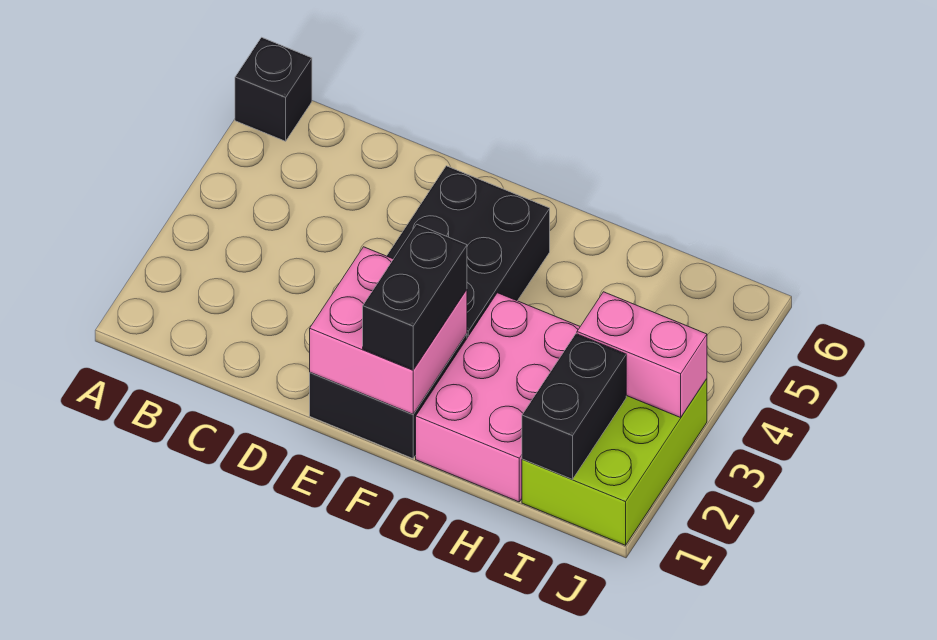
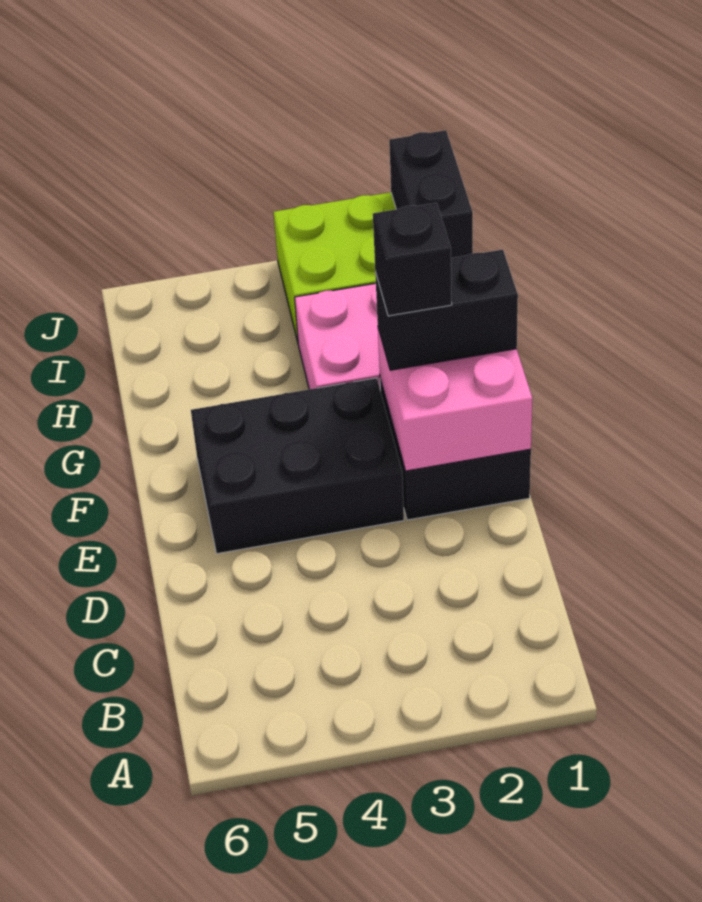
black 1x1 brick [235,37,312,141] -> black 1x1 brick moved to [373,203,452,316]
black 1x2 brick [522,334,626,479] -> black 1x2 brick turned to [389,130,473,258]
pink 1x2 brick [577,292,707,417] -> none

